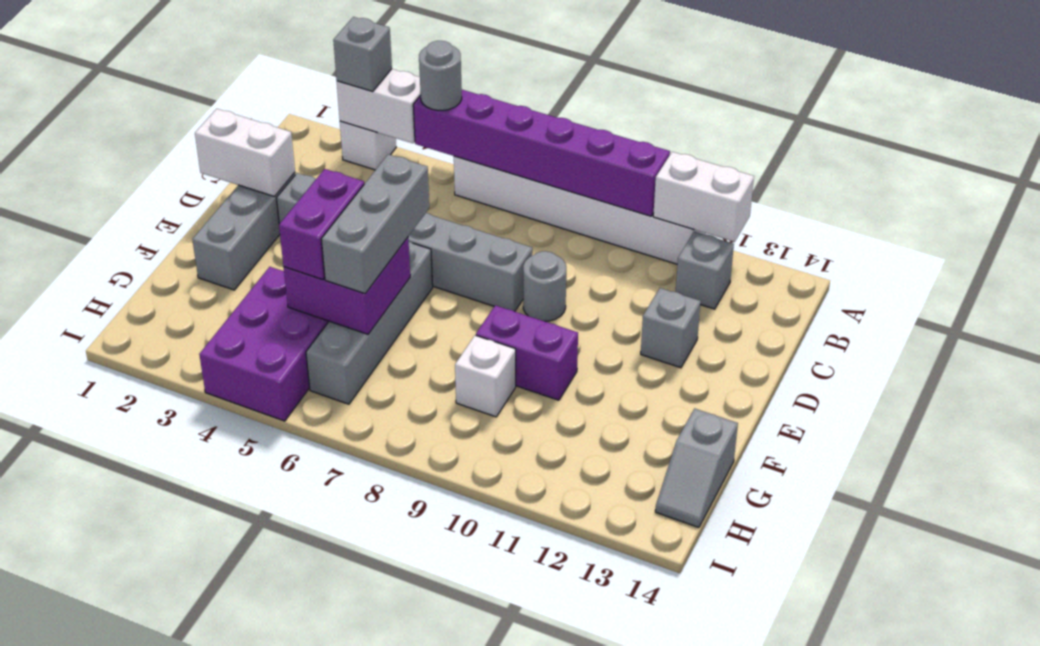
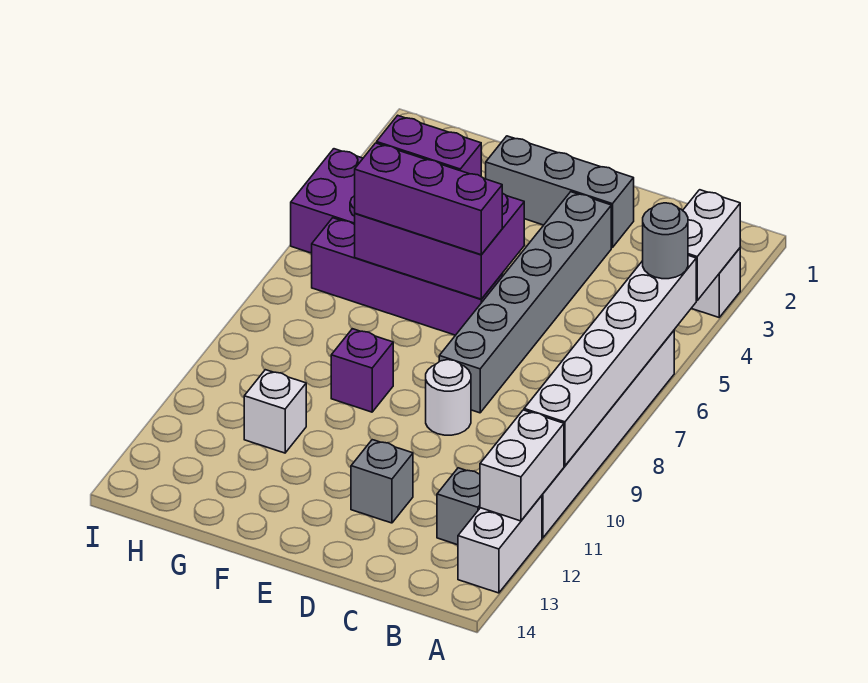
grey 1x1 brick [333,17,392,92] -> none
purple 1x6 brick [413,90,670,216] -> white 1x6 brick [524,256,696,466]
white 1x2 brick [195,109,295,197] -> white 1x2 brick moved to [458,496,542,593]
grey 1x1 round brick [523,251,566,321] -> white 1x1 round brick [426,360,471,435]
grey 1x4 brick [306,242,433,404] -> purple 1x4 brick [312,218,502,335]
grey 1x3 brick [321,154,429,294] -> purple 1x3 brick [355,143,502,255]
purple 2x2 brick [284,238,410,334] -> purple 2x3 brick [355,193,524,299]
purple 1x2 brick [476,305,578,400] -> purple 1x1 brick [331,329,393,412]
white 1x1 brick [455,335,516,417] -> white 1x1 brick moved to [244,370,306,453]
grey 1x2 slope [655,409,738,527] -> none

